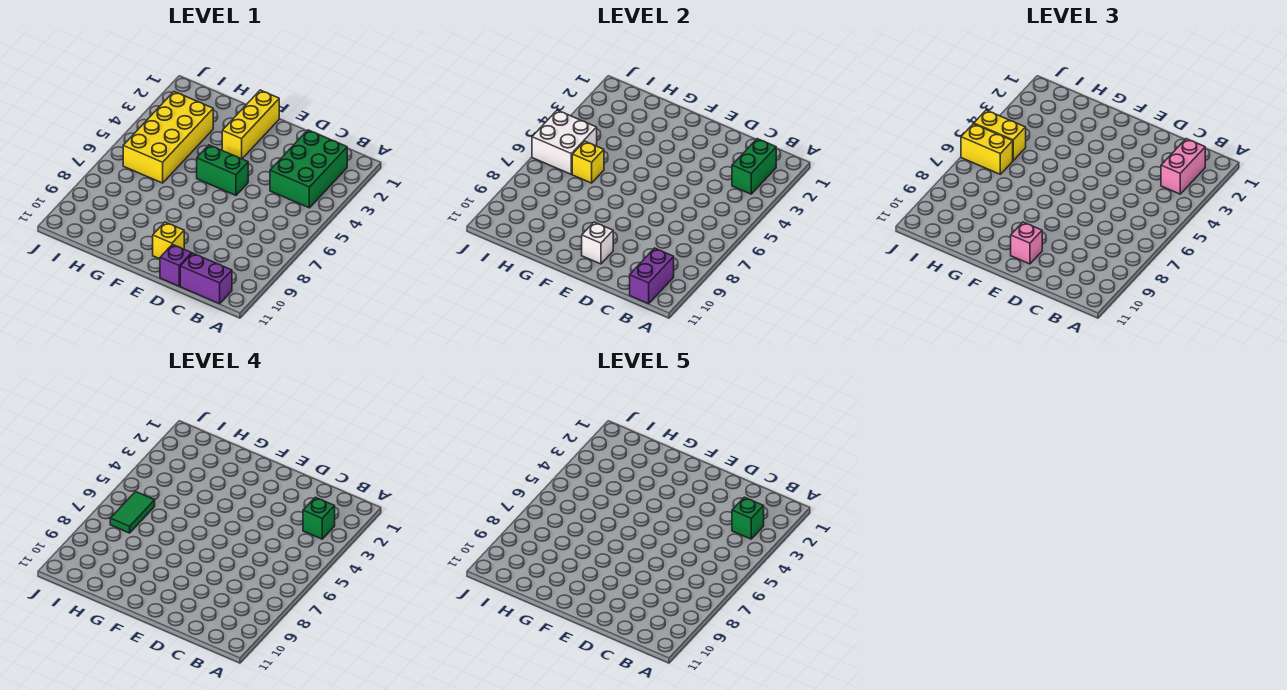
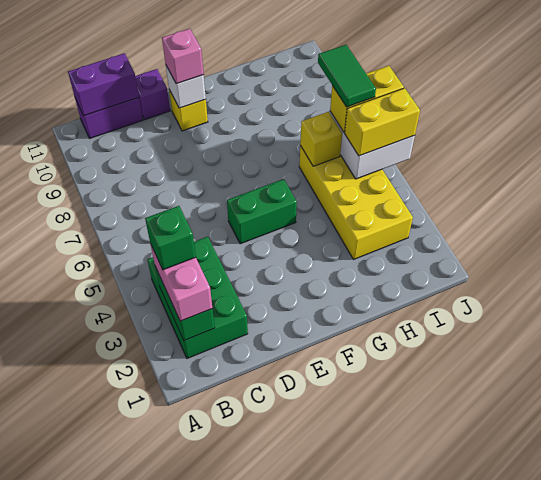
green 1x1 brick [732,497,764,539] -> none
purple 1x2 brick [630,248,674,304] -> purple 1x2 brick turned to [68,53,139,116]
yellow 1x3 brick [222,90,279,159] -> none

